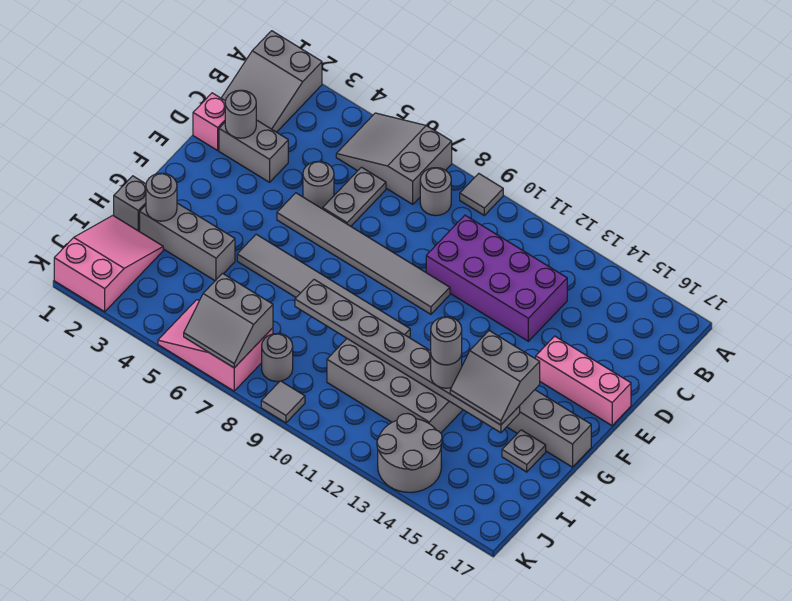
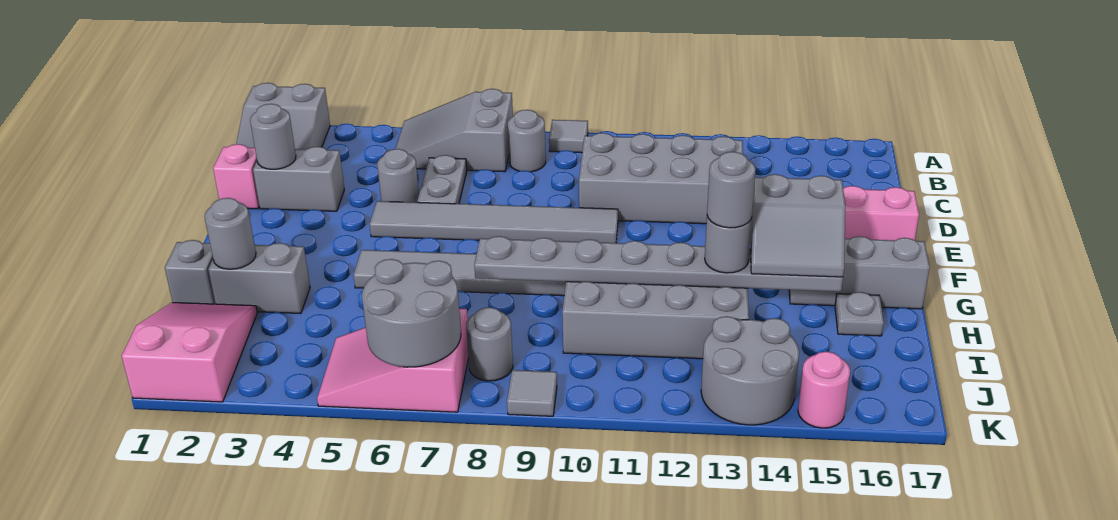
purple 2x4 brick [426,215,567,341] -> grey 2x4 brick [579,133,743,224]
grey 1x3 brick [140,203,235,281] -> grey 1x2 brick [208,243,310,314]
grey 2x2 slope [184,273,273,368] -> grey 2x2 round brick [362,259,461,367]
none -> pink 1x1 round brick [798,352,850,428]

